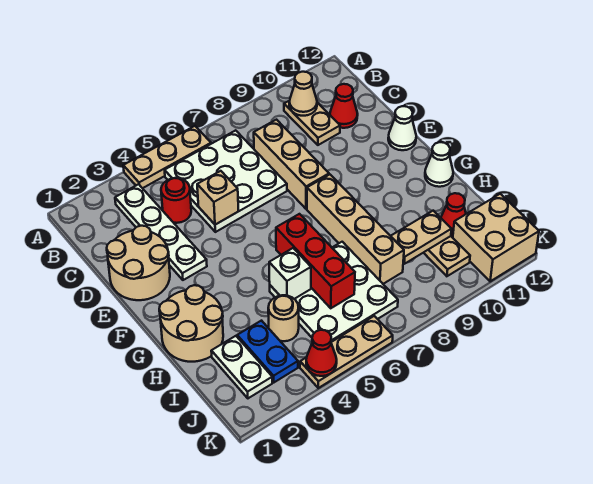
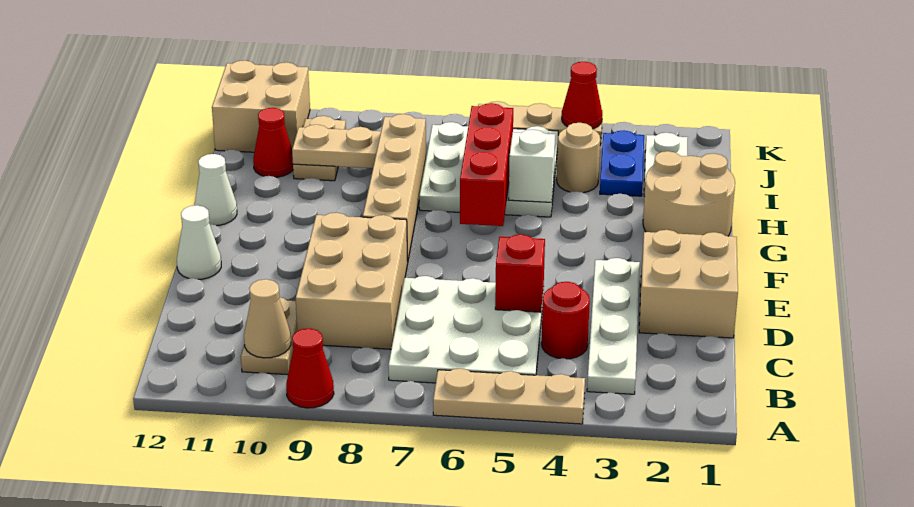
tan 1x3 brick [254,120,329,209] -> tan 2x3 brick [296,213,408,349]
red 1x1 cone [330,84,358,128] -> red 1x1 cone moved to [286,328,334,408]
tan 2x2 round brick [107,226,170,300] -> tan 2x2 brick [639,230,738,338]
tan 1x1 brick [197,171,238,225] -> red 1x1 brick [495,234,545,312]

